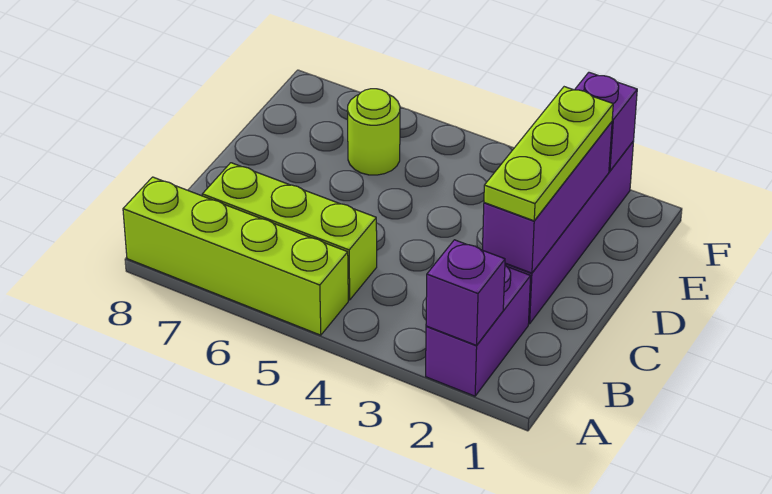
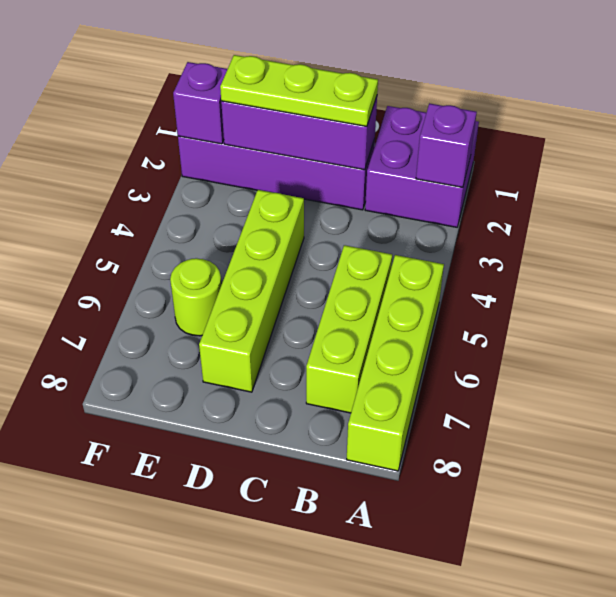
purple 1x2 brick [426,265,531,396] -> purple 2x2 brick [365,106,479,227]
none -> lime 1x4 brick [199,190,304,392]

